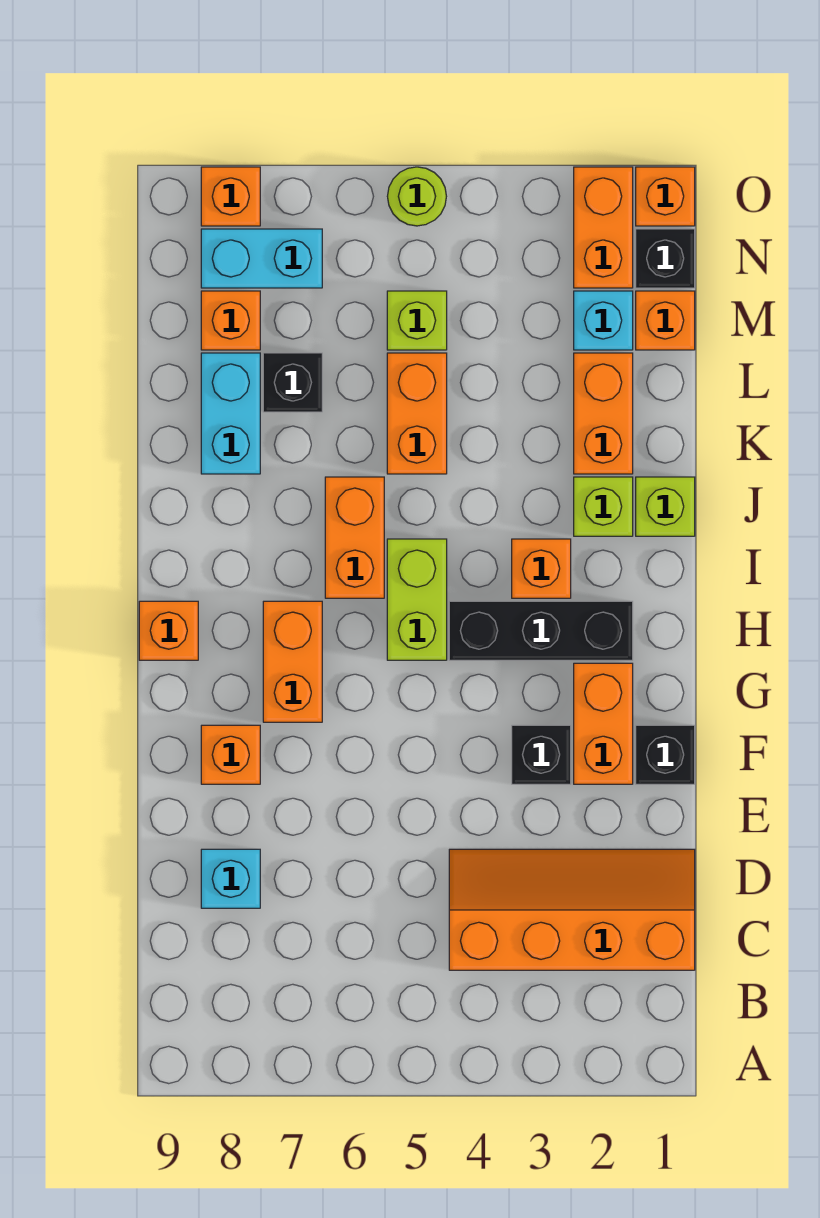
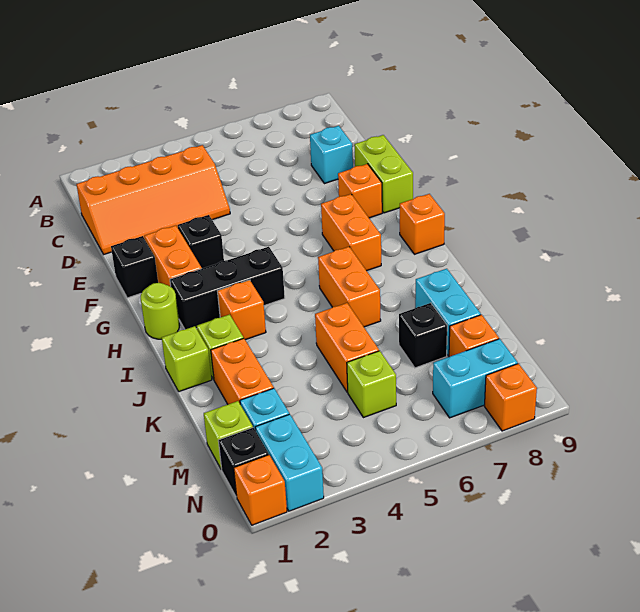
lime 1x2 brick [387,539,447,660] -> lime 1x2 brick moved to [355,135,413,213]
orange 1x1 brick [636,291,695,350] -> lime 1x1 brick [204,401,253,470]
orange 1x2 brick [574,167,633,288] -> cyan 1x2 brick [255,414,324,511]
lime 1x1 round brick [387,167,446,226] -> lime 1x1 round brick moved to [141,283,180,339]

